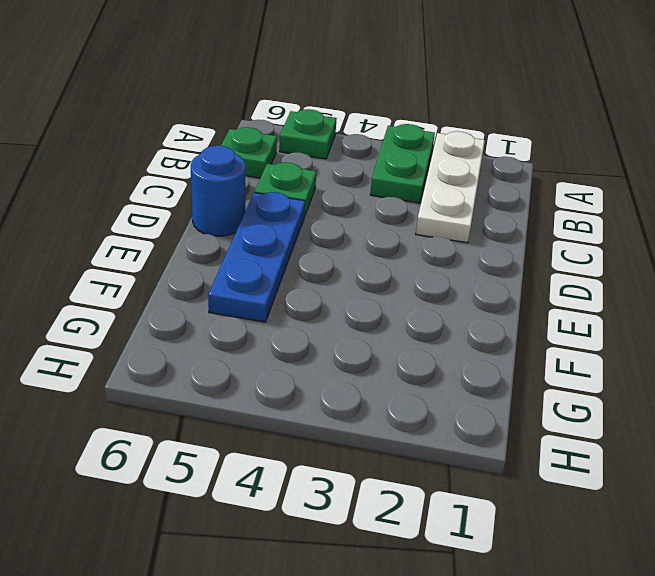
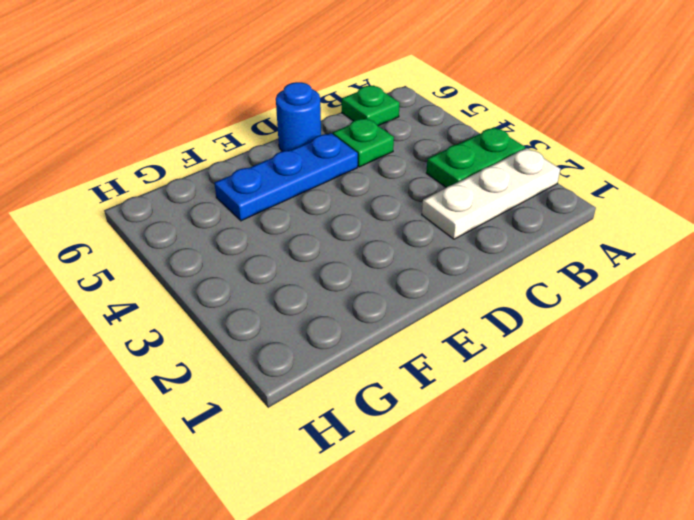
green 1x1 plate [279,109,337,159] -> none

